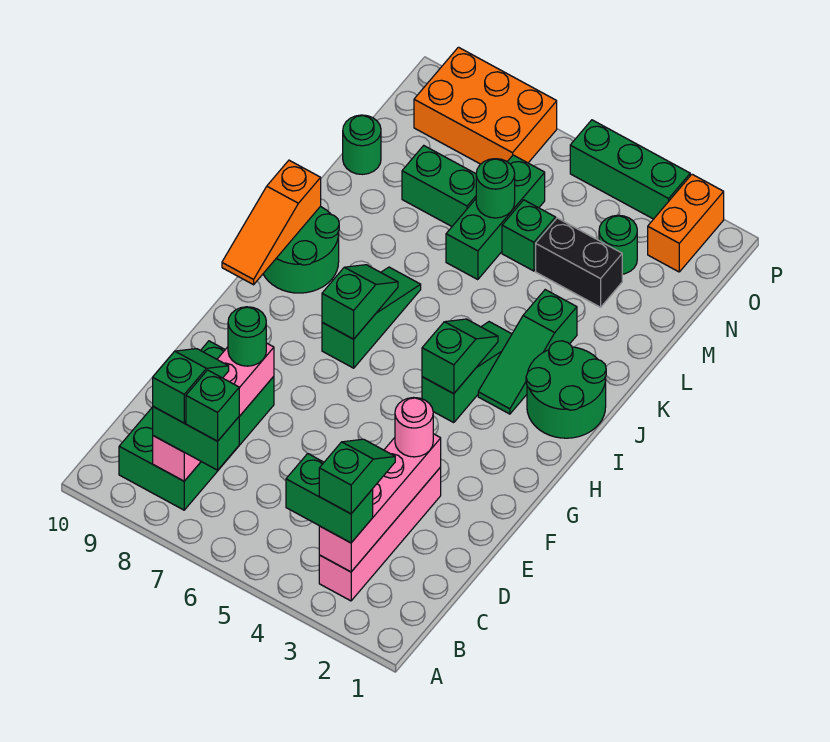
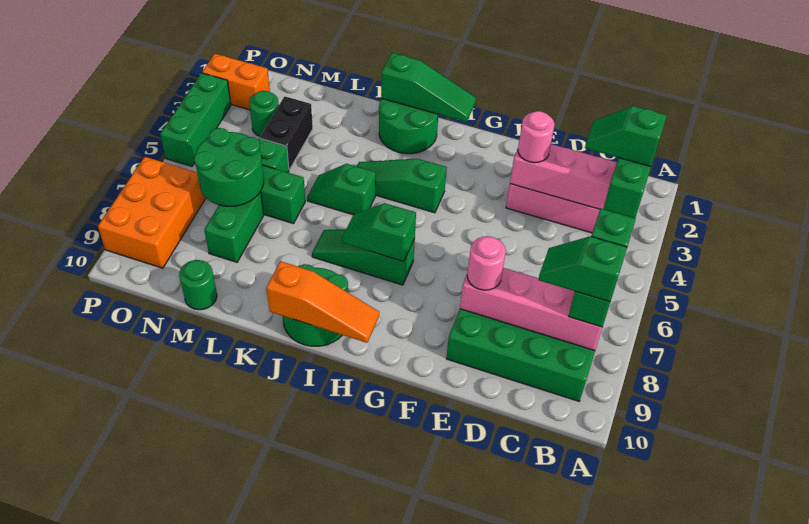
green 1x1 round brick [228,307,266,366] -> pink 1x1 round brick [467,236,506,290]
green 1x2 slope [422,319,498,394] -> green 1x2 slope moved to [307,164,376,215]
green 1x3 slope [478,290,577,414] -> green 1x3 slope moved to [381,53,476,122]
green 1x1 round brick [476,159,515,218] -> green 2x2 round brick [194,128,264,206]

